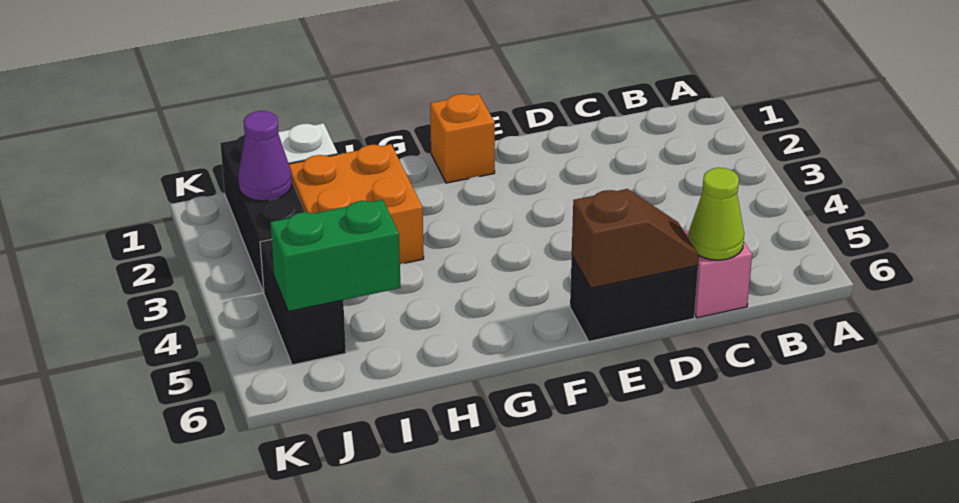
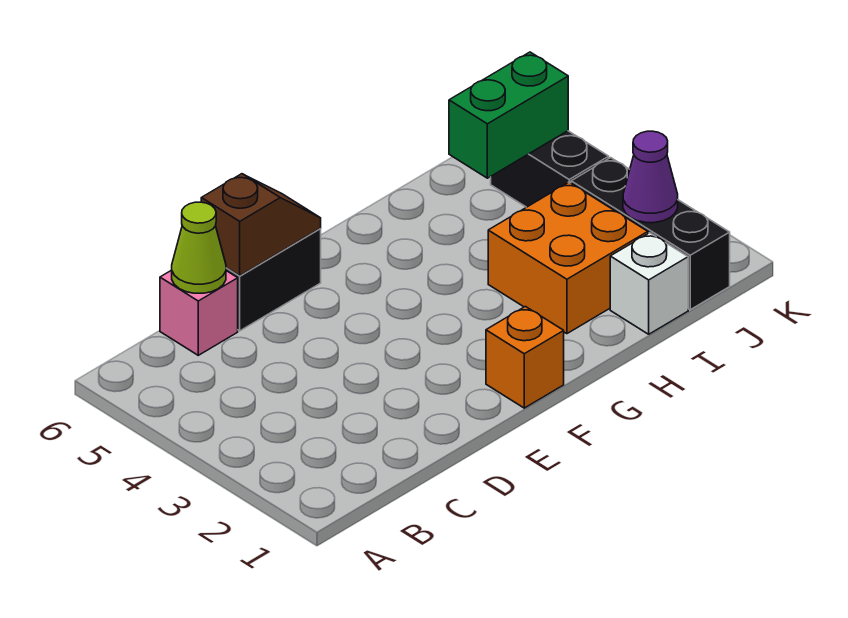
brown 1x2 slope [572,189,699,288] -> brown 1x2 slope turned to [201,174,321,276]

